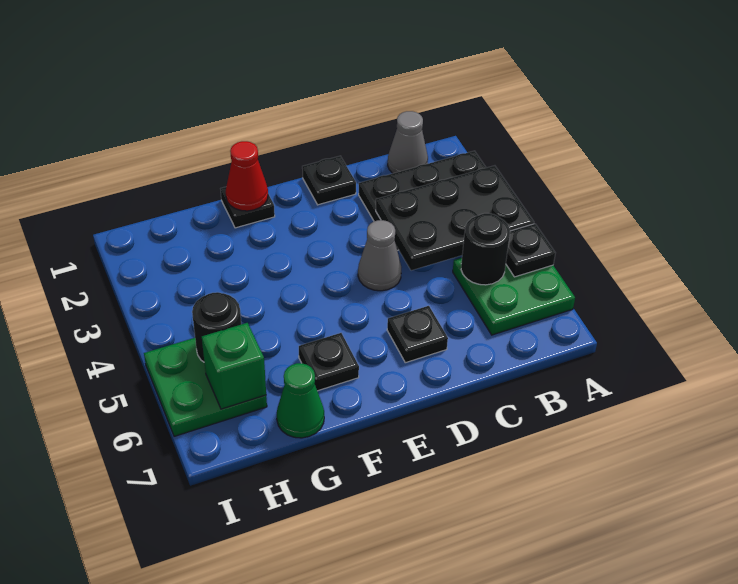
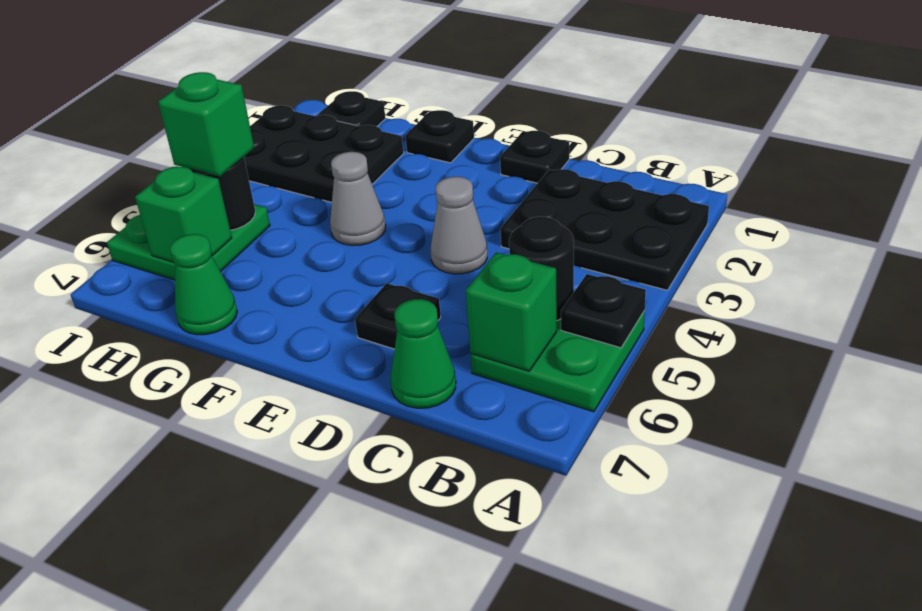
black 2x3 plate [376,166,534,271] -> black 2x3 plate moved to [244,105,404,202]
grey 1x1 cone [388,111,428,173] -> grey 1x1 cone moved to [330,152,386,246]
none -> green 1x1 brick [466,252,557,371]
none -> green 1x1 cone [390,299,456,408]
red 1x1 cone [226,141,268,211] -> none
black 1x1 plate [299,333,359,391] -> black 1x1 plate moved to [317,91,386,126]
none -> green 1x1 brick [158,72,254,177]

